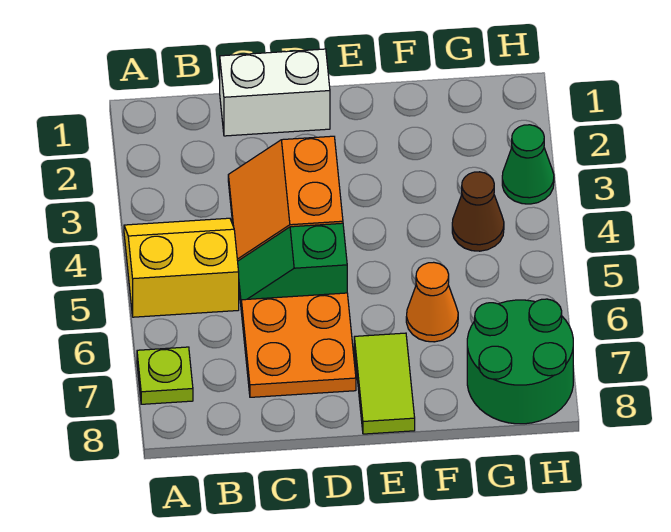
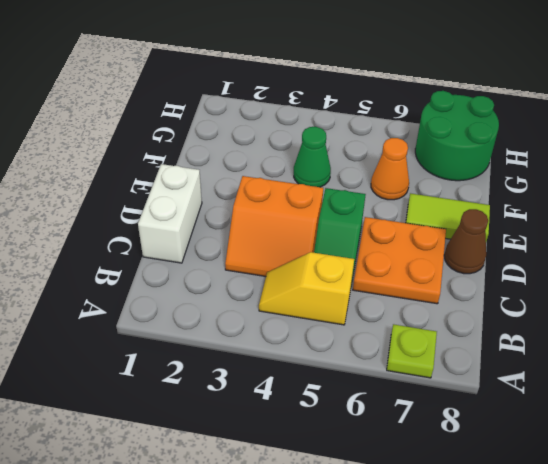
yellow 2x2 slope [124,218,239,317] -> yellow 1x2 slope [259,252,354,325]
brown 1x1 cone [452,172,504,251] -> brown 1x1 cone moved to [444,209,488,274]
green 1x1 cone [502,125,554,204] -> green 1x1 cone moved to [294,127,331,187]

